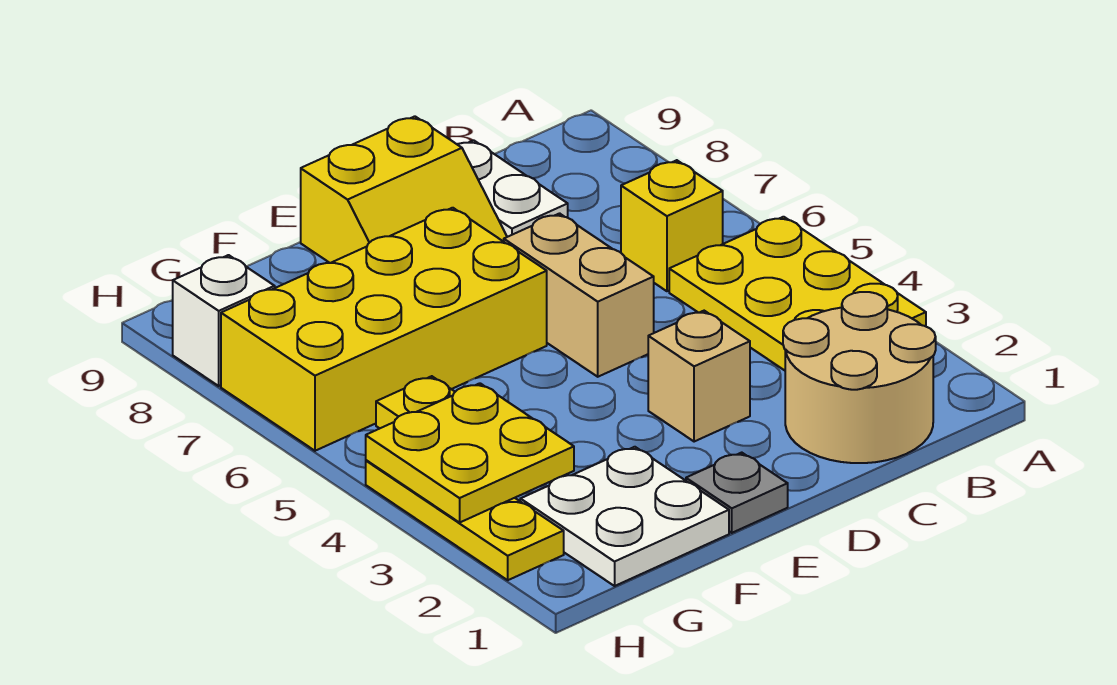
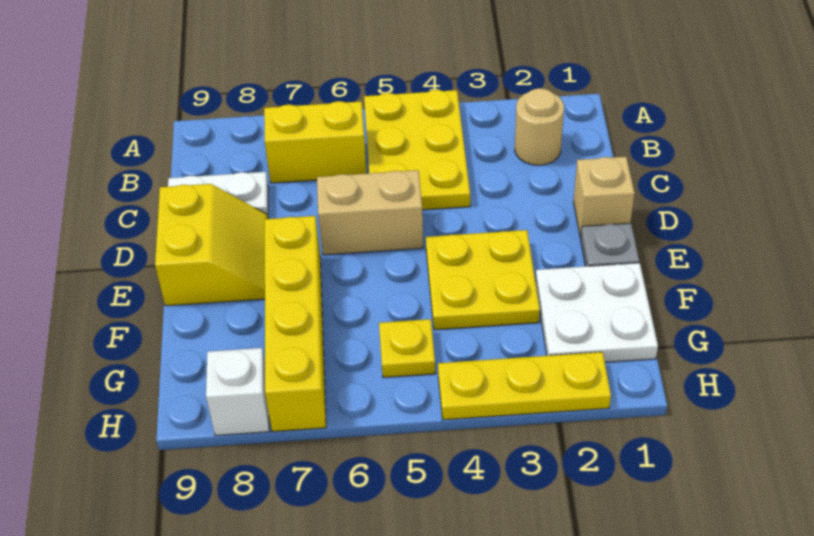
yellow 2x3 plate [669,217,926,370] -> yellow 2x3 plate turned to [364,90,470,210]
tan 2x2 round brick [783,292,936,463] -> tan 1x1 round brick [515,88,564,165]
yellow 1x1 brick [621,160,723,291] -> yellow 1x2 brick [264,101,367,183]
tan 1x1 brick [648,311,750,442] -> tan 1x1 brick moved to [573,157,635,237]
yellow 2x4 brick [221,208,547,451] -> yellow 1x4 brick [265,216,326,432]
yellow 2x2 plate [366,383,574,523] -> yellow 2x2 plate moved to [426,230,540,330]

